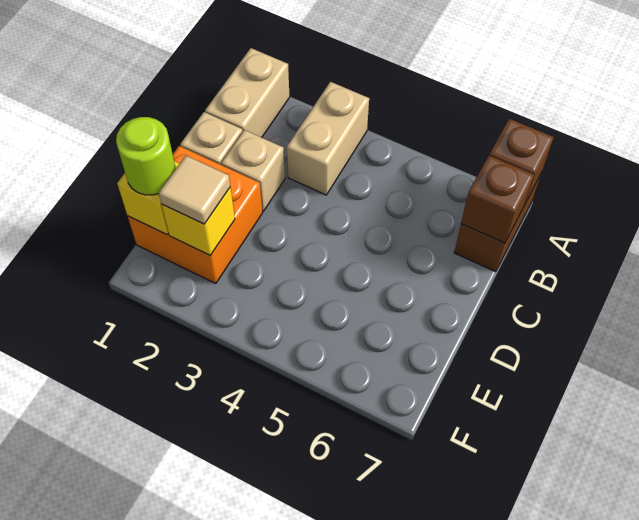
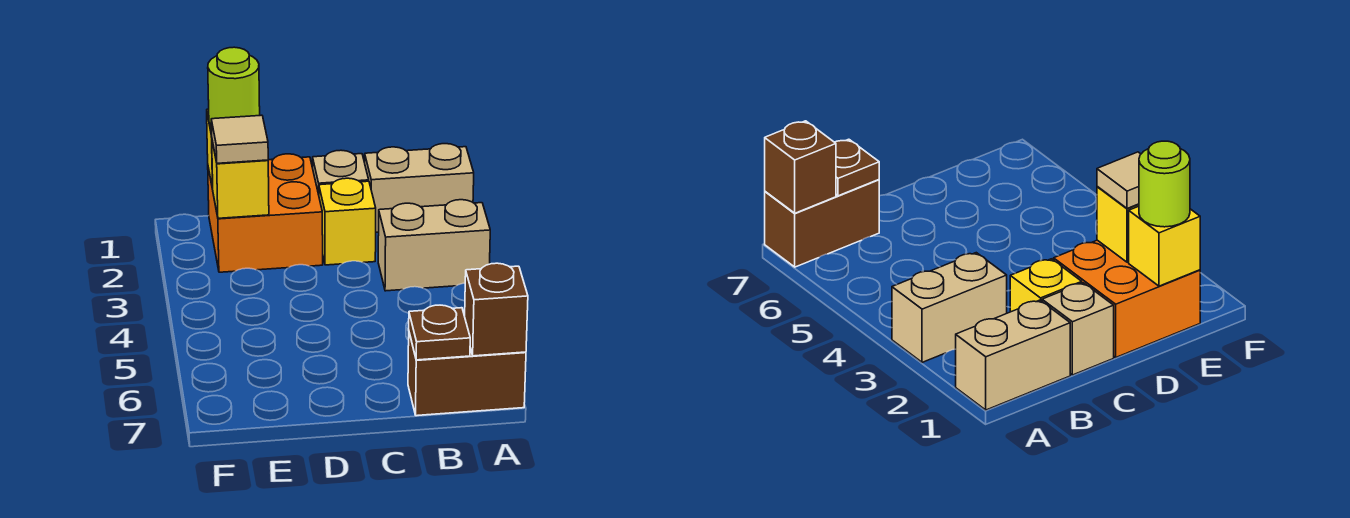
brown 1x1 brick [461,156,534,243] -> brown 1x1 plate [409,305,470,360]
tan 1x1 brick [221,130,285,211] -> yellow 1x1 brick [319,178,376,265]

